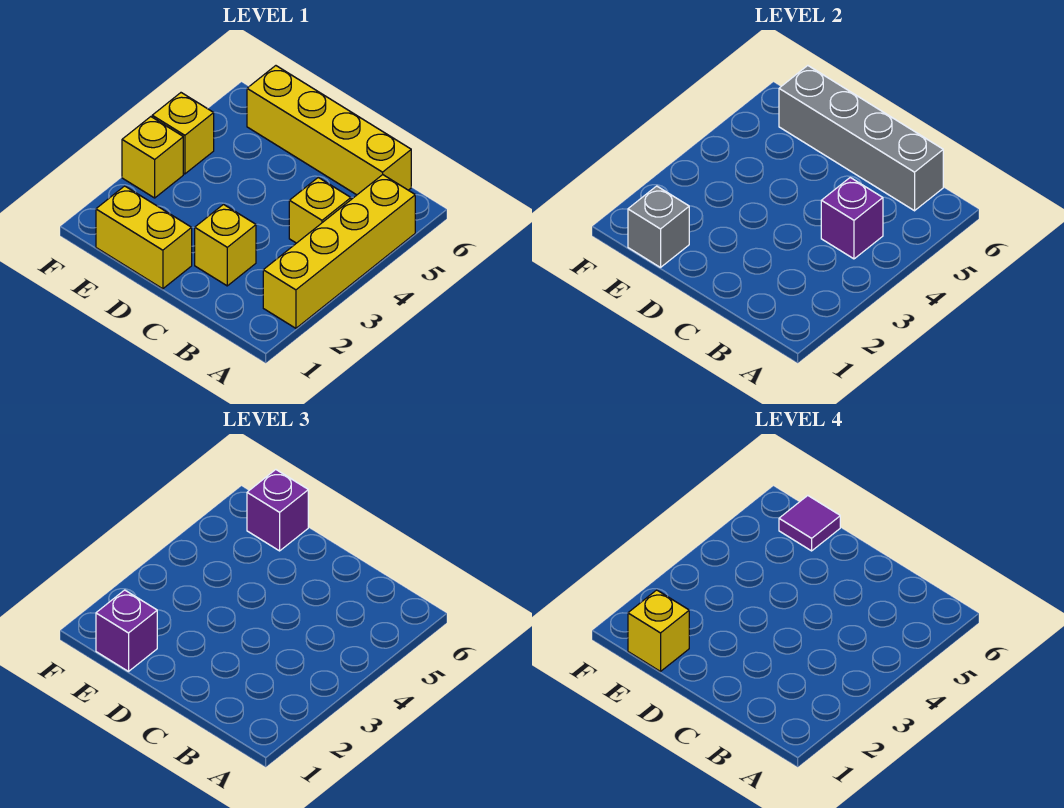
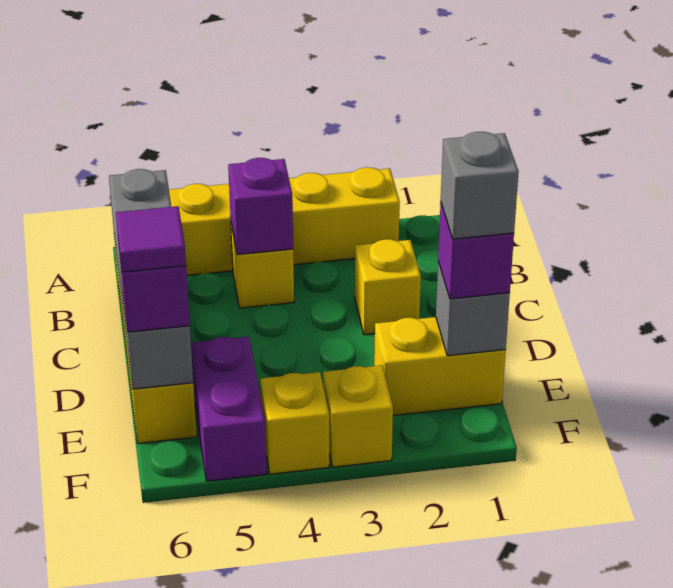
yellow 1x2 brick [96,186,192,289] -> yellow 1x2 brick turned to [374,317,506,416]
yellow 1x1 brick [628,590,689,671] -> grey 1x1 brick [441,132,519,239]
none -> purple 1x2 brick [191,336,267,481]

